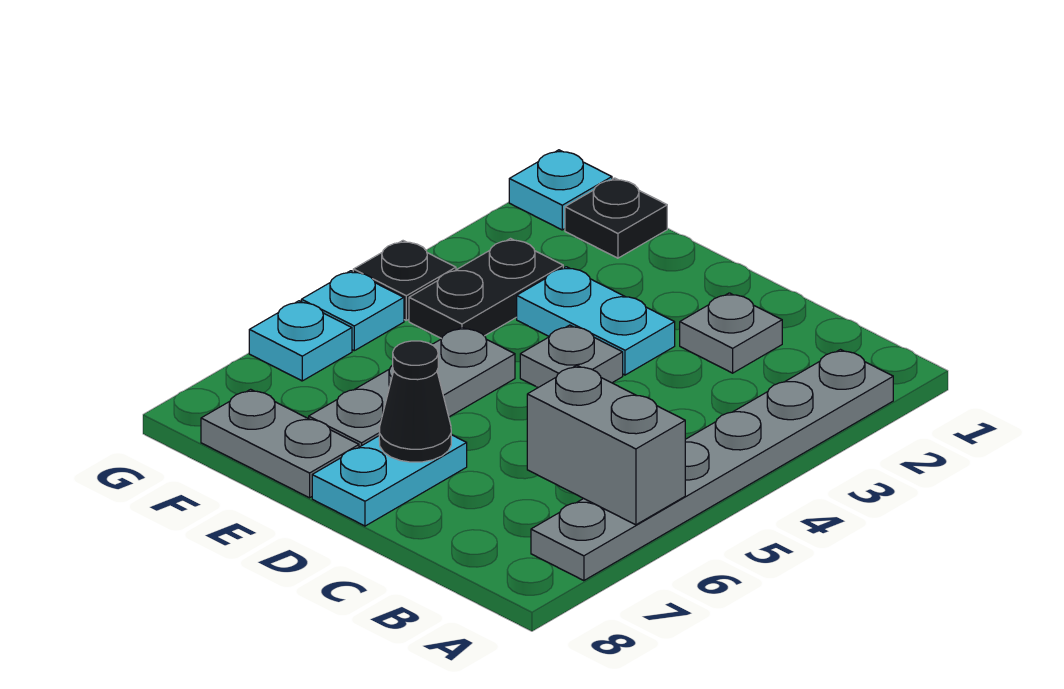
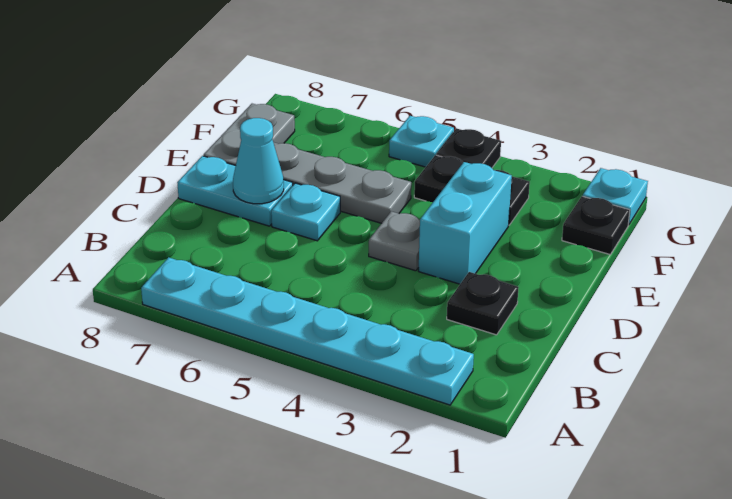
grey 1x6 plate [531,350,893,581] -> cyan 1x6 plate [141,257,474,405]
grey 1x2 brick [527,365,685,525] -> none
grey 1x1 plate [680,293,782,373] -> black 1x1 plate [447,272,519,335]
cyan 1x2 plate [517,267,675,375] -> cyan 1x2 brick [419,162,512,284]
black 1x1 cone [379,341,451,462] -> cyan 1x1 cone [233,118,284,204]
cyan 1x1 plate [249,301,352,381] -> cyan 1x1 plate moved to [271,183,340,241]

